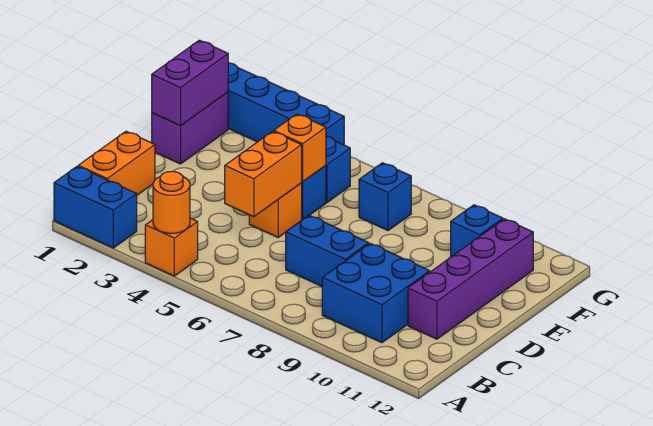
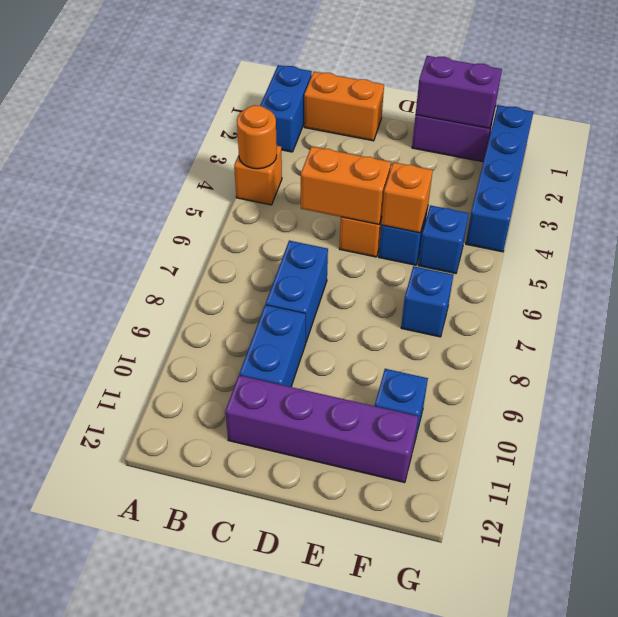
blue 2x2 brick [322,243,430,343] -> blue 1x2 brick [239,305,306,387]

